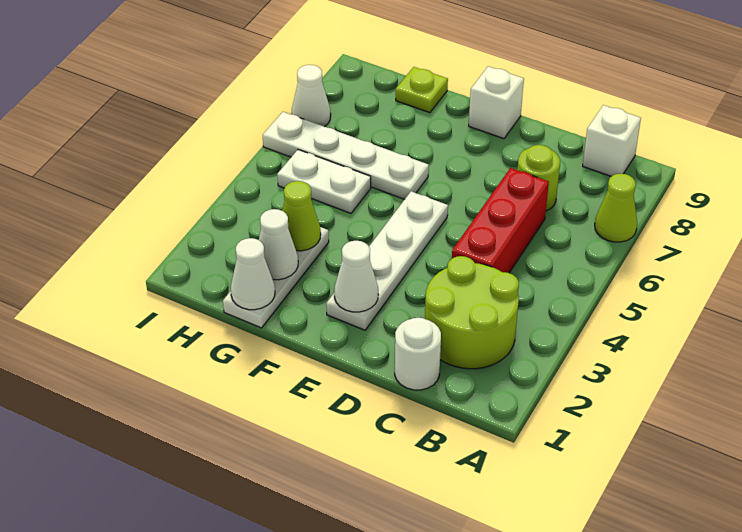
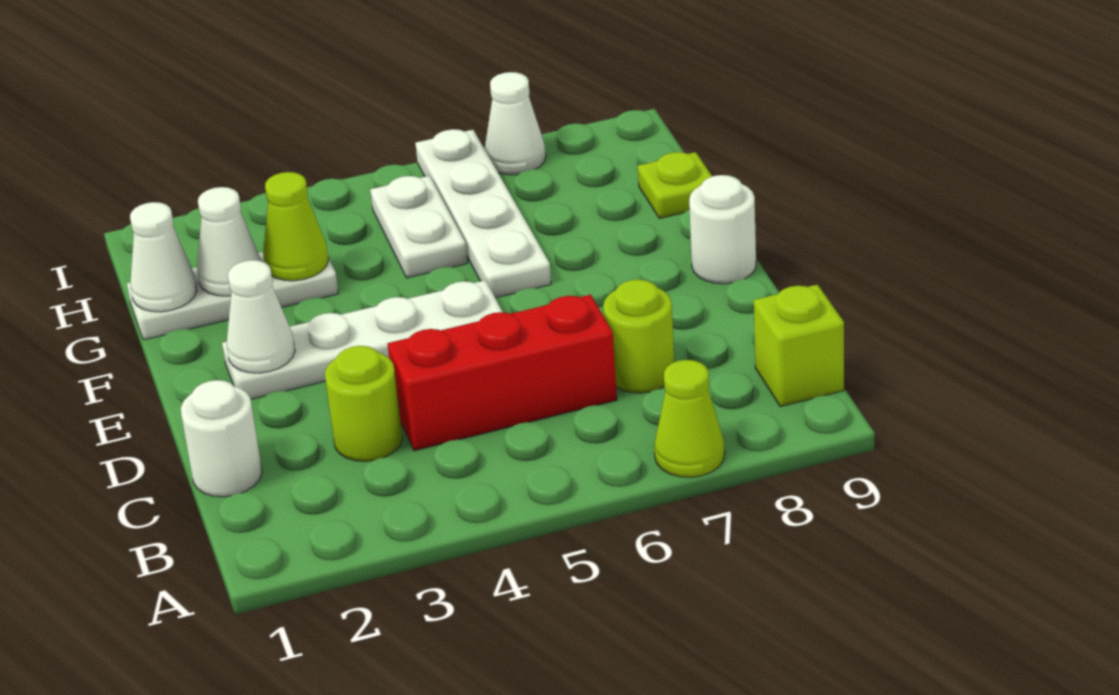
lime 2x2 round brick [425,256,519,369] -> lime 1x1 round brick [325,346,403,461]
white 1x1 brick [583,105,641,176] -> lime 1x1 brick [754,285,844,407]
white 1x1 brick [469,66,524,139] -> white 1x1 round brick [689,175,756,284]

